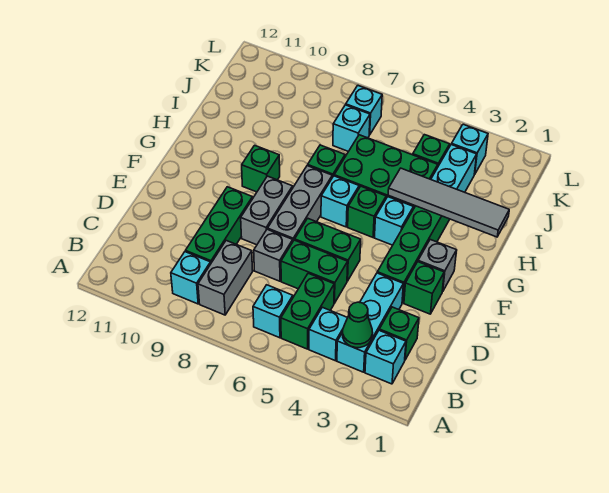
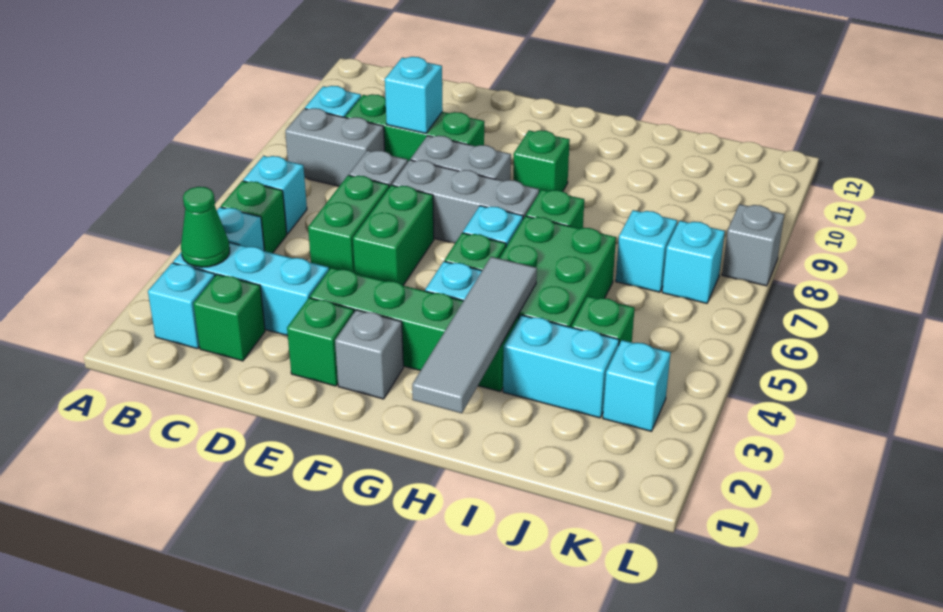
green 1x2 brick [281,273,334,349] -> green 1x1 brick [221,181,287,253]
none -> cyan 1x1 brick [385,57,443,133]
none -> grey 1x1 brick [722,204,784,286]

